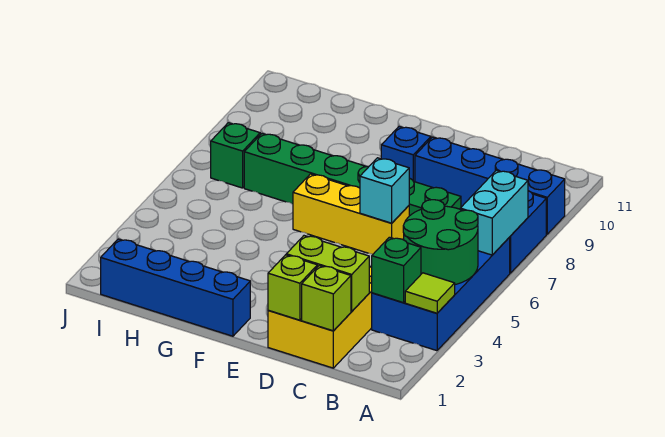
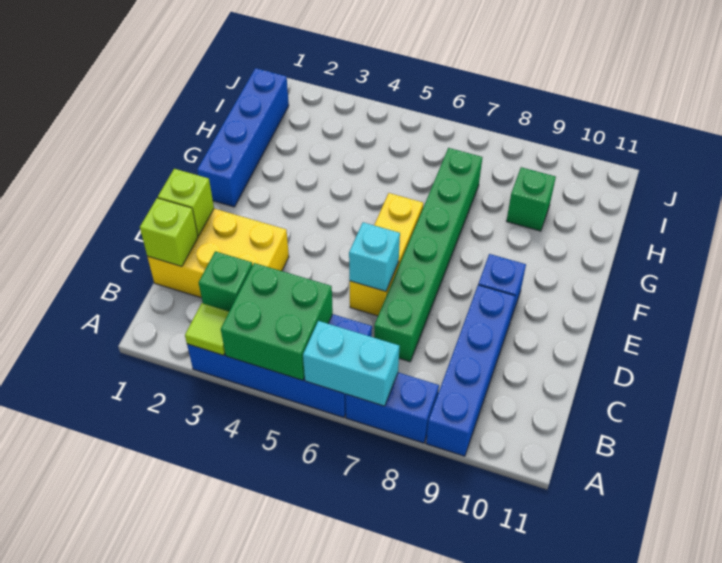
green 2x2 round brick [403,200,478,285] -> green 2x2 brick [221,263,333,380]
lime 1x2 brick [286,236,369,311] -> none
green 1x1 brick [211,123,260,188] -> green 1x1 brick moved to [507,167,556,231]

